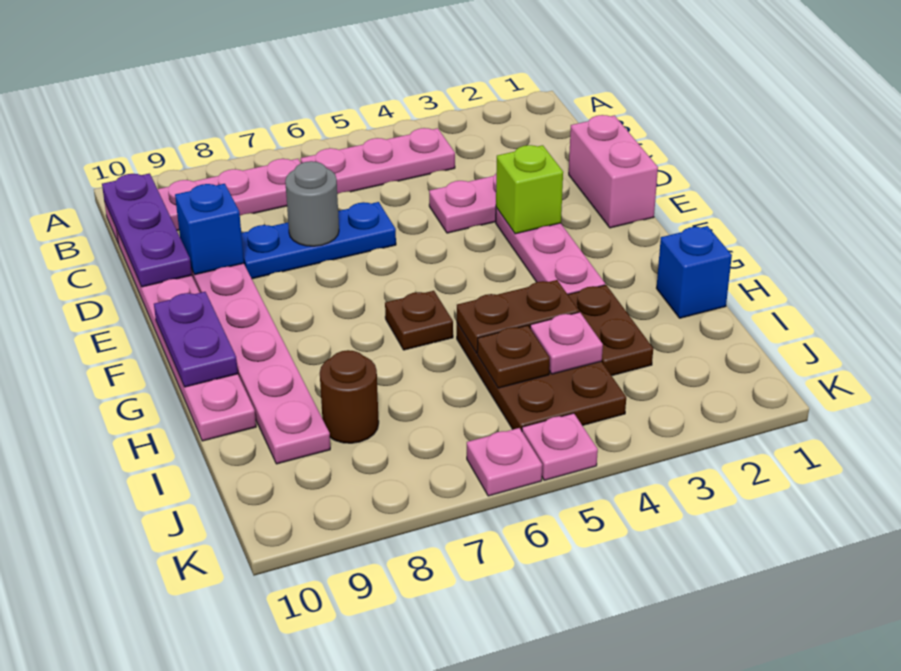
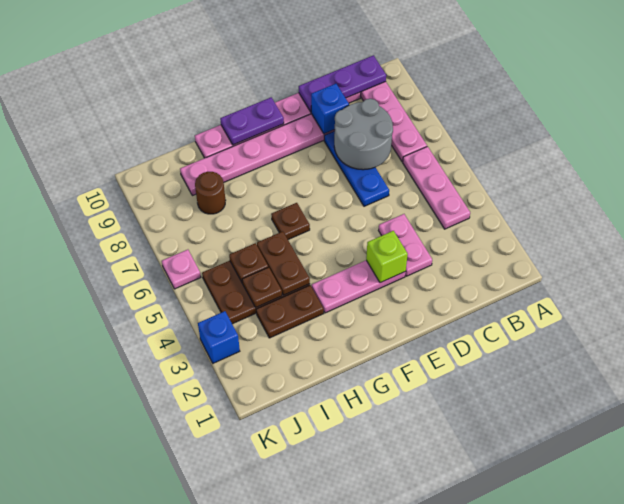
pink 1x2 brick [569,115,658,228] -> none
grey 1x1 round brick [285,161,339,246] -> grey 2x2 round brick [334,99,393,170]
blue 1x1 brick [656,226,732,318] -> blue 1x1 brick moved to [198,311,240,363]
pink 1x1 plate [530,312,603,374] -> brown 1x1 plate [242,267,282,308]
pink 1x1 plate [522,413,598,480] -> none

